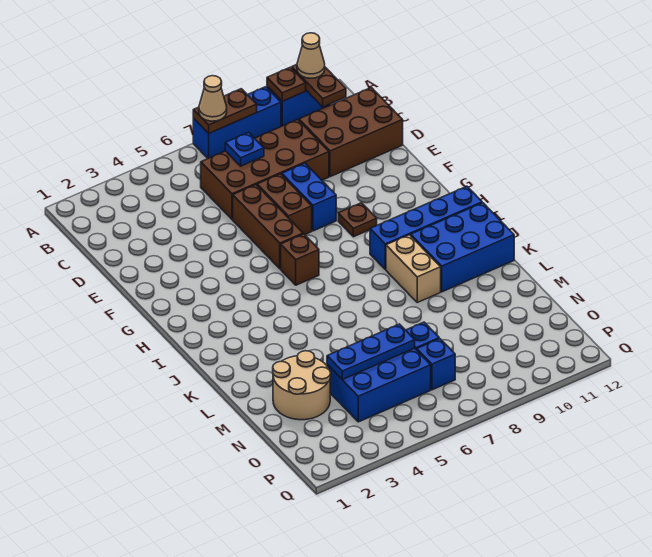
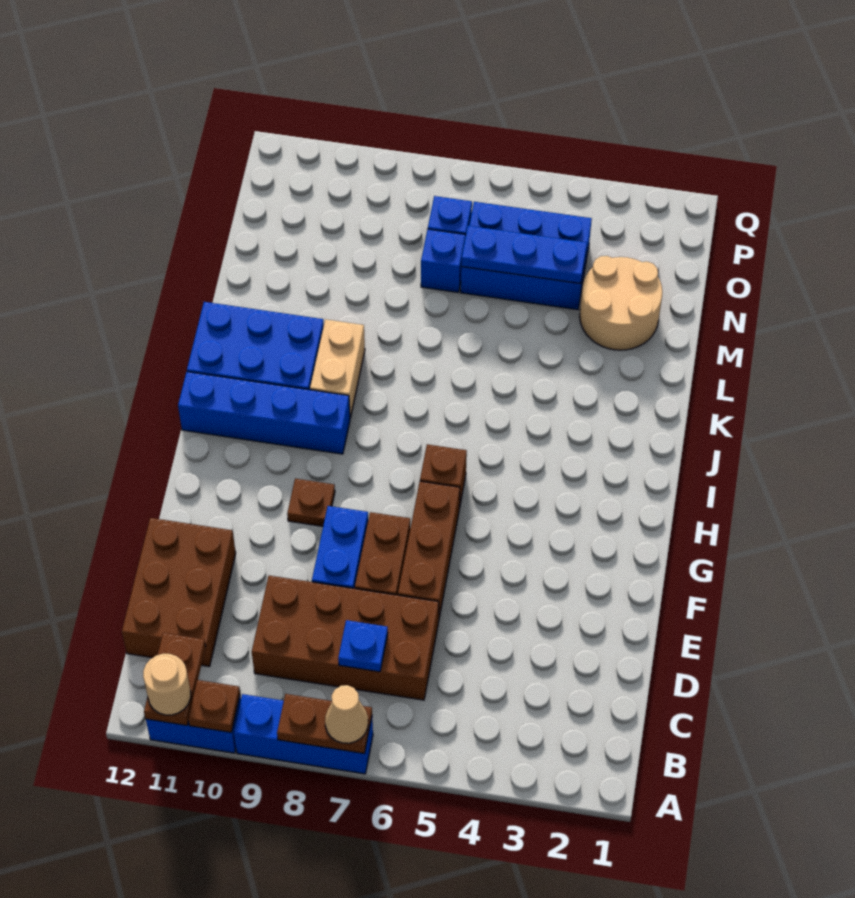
tan 1x1 cone [297,33,325,78] -> tan 1x1 round brick [143,654,191,715]
brown 2x3 brick [299,87,403,177] -> brown 2x3 brick turned to [122,518,236,667]

